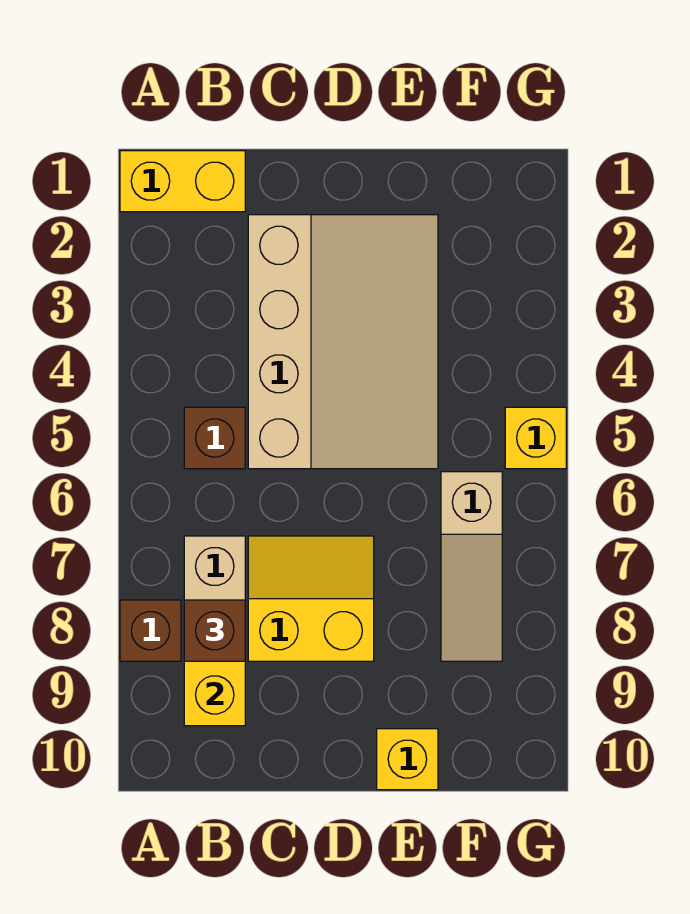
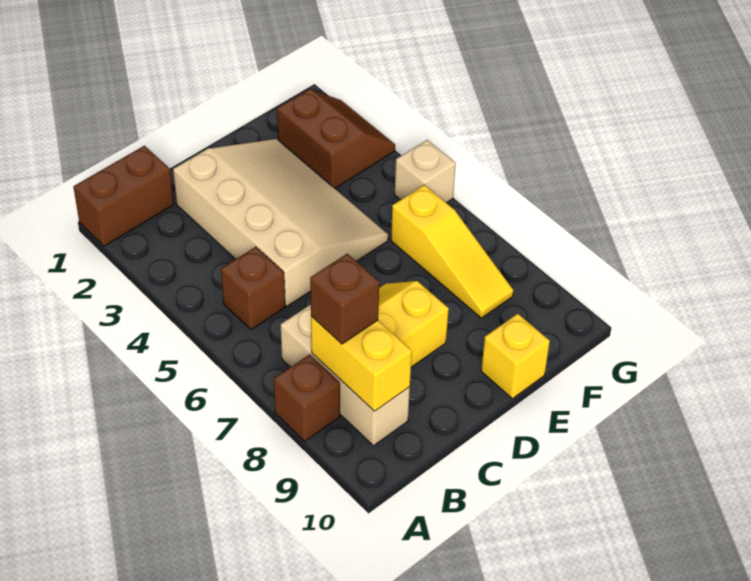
yellow 1x2 brick [120,151,245,212] -> brown 1x2 brick [73,146,174,246]
none -> brown 2x2 slope [277,89,395,188]
tan 1x3 slope [441,472,502,661] -> yellow 1x3 slope [391,185,513,318]
yellow 1x1 brick [505,407,566,469] -> tan 1x1 brick [395,140,456,203]

